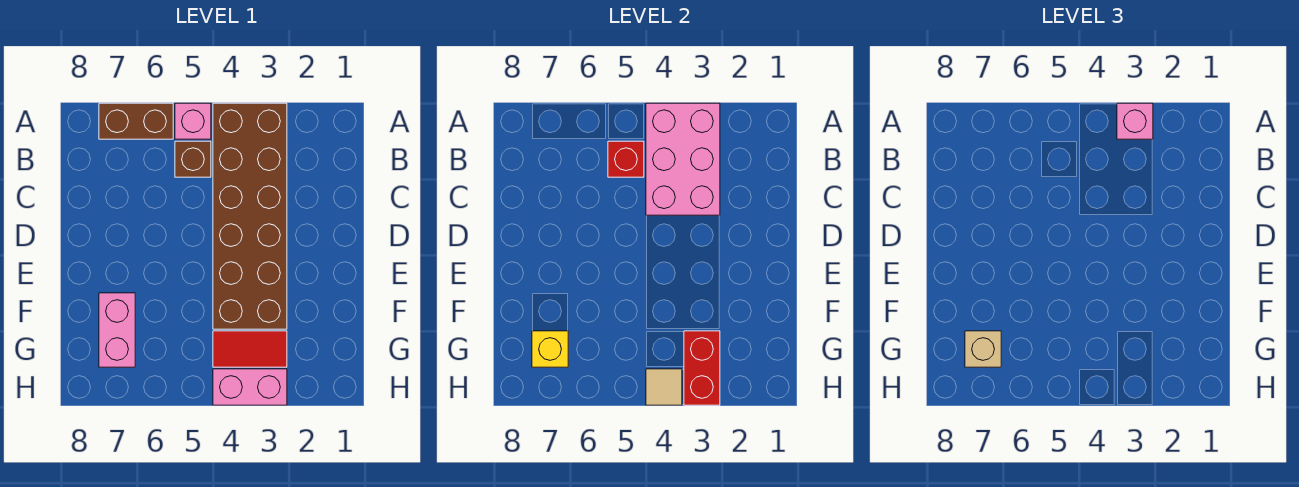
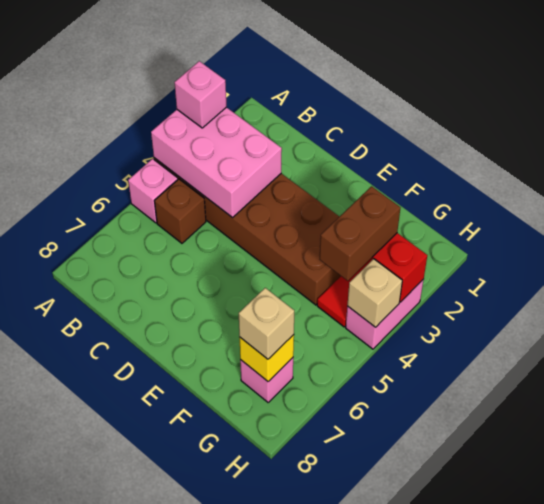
brown 1x2 brick [99,103,173,139] -> brown 1x2 brick moved to [319,186,400,281]
red 1x1 brick [608,141,644,177] -> none
pink 1x2 brick [99,293,135,367] -> pink 1x1 brick [240,358,293,402]
tan 1x1 tile [646,369,682,405] -> tan 1x1 brick [347,259,402,327]

